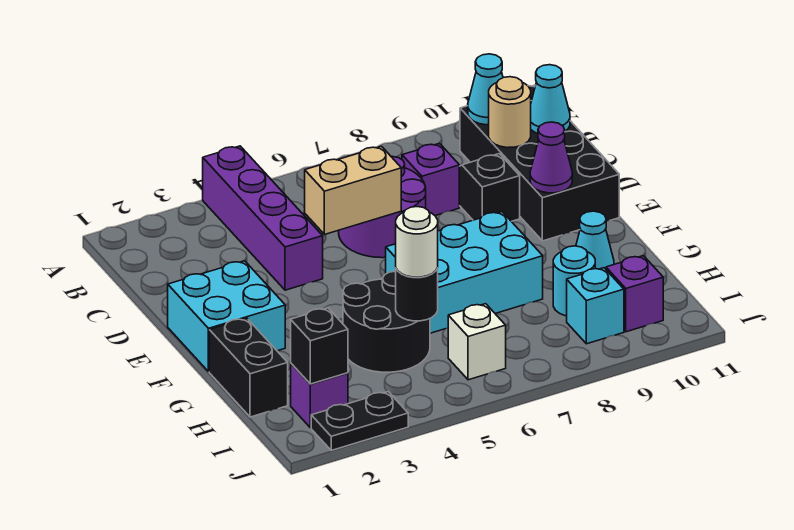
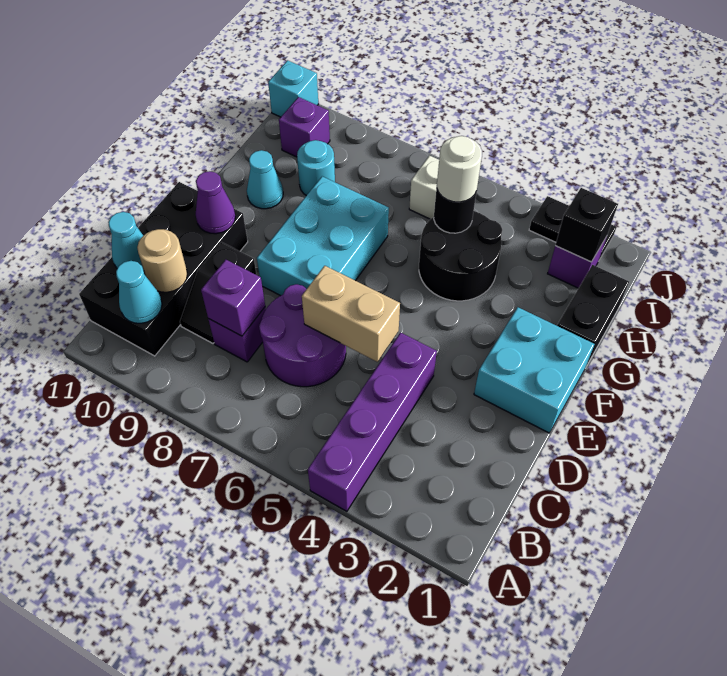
none -> purple 1x1 brick [201,260,265,336]
cyan 2x3 brick [386,212,543,333] -> cyan 2x3 brick turned to [257,176,389,296]
cyan 1x1 brick [567,268,624,344] -> cyan 1x1 brick moved to [268,60,318,117]

